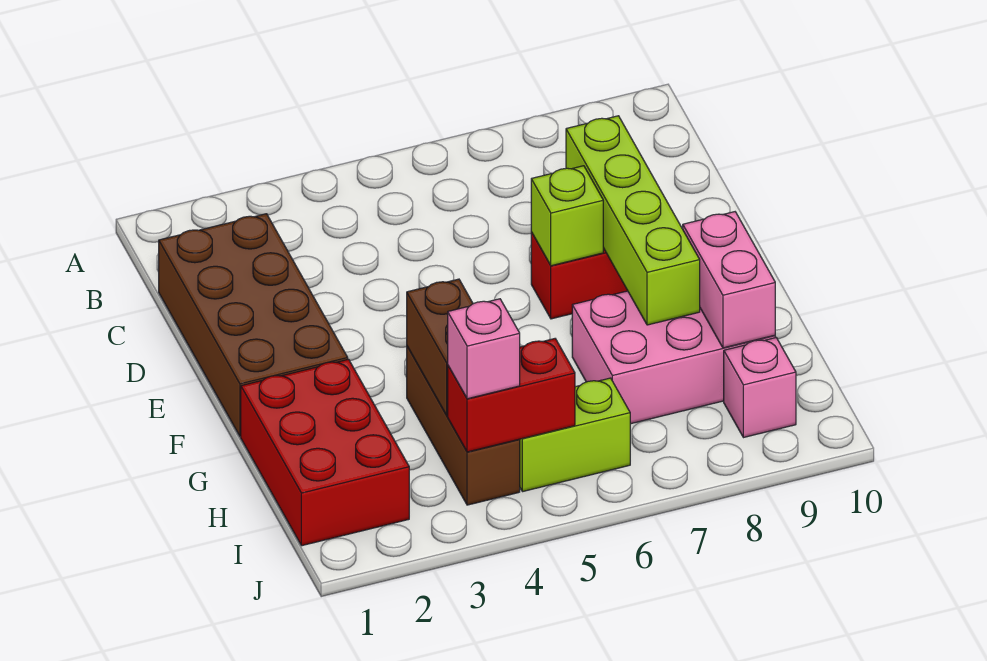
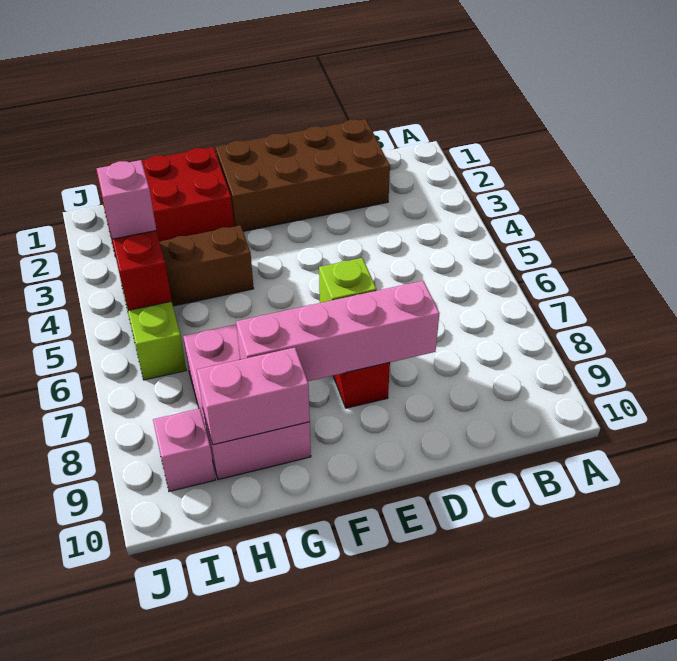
lime 1x4 brick [566,116,700,325] -> pink 1x4 brick [236,281,439,381]
brown 1x2 brick [407,279,473,415] -> none

